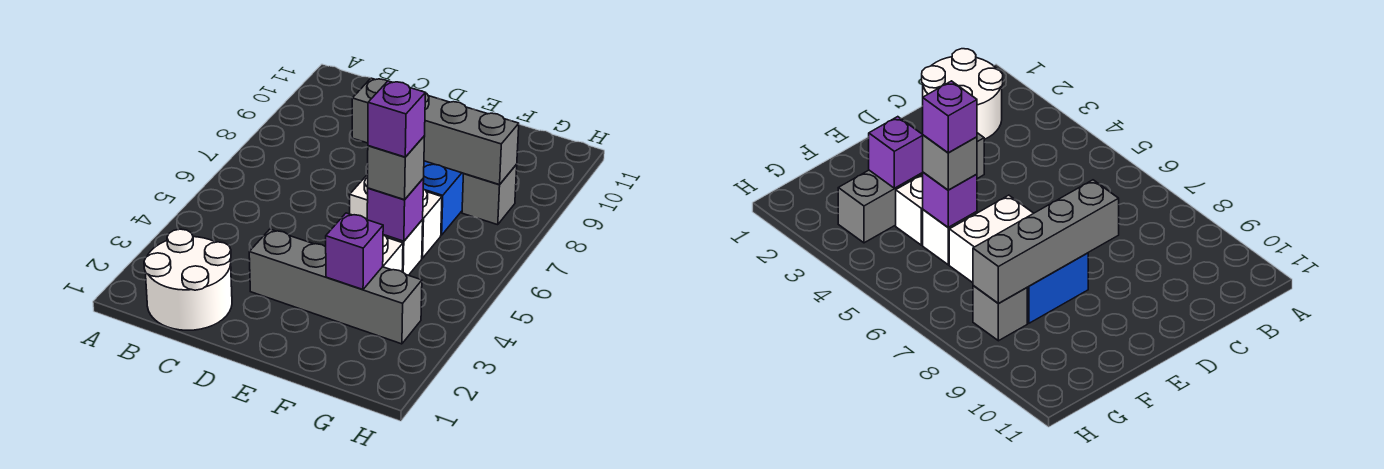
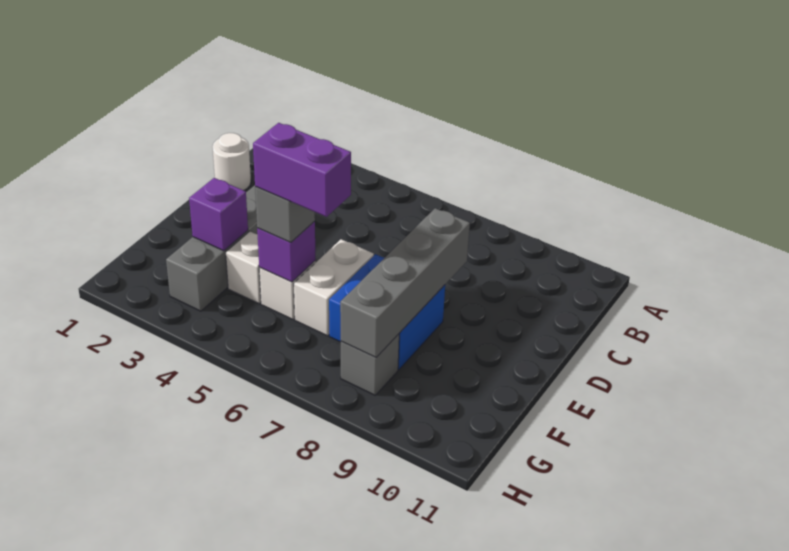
white 2x2 round brick [144,229,232,330] -> white 1x1 round brick [212,133,251,190]
purple 1x1 brick [368,81,425,157] -> purple 1x2 brick [253,123,351,217]

